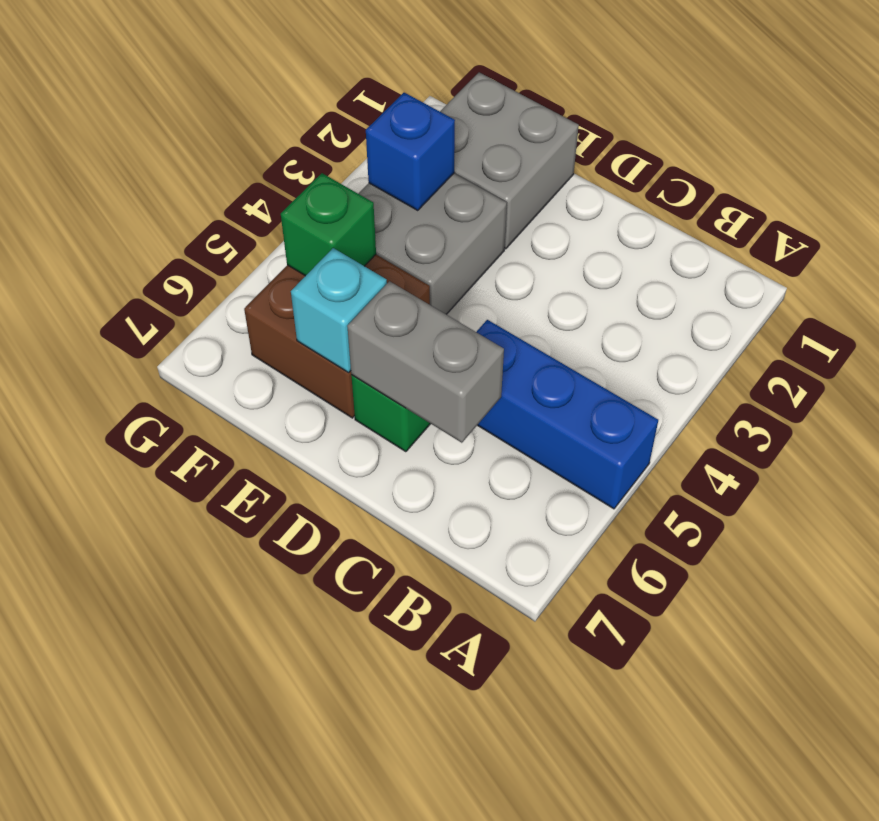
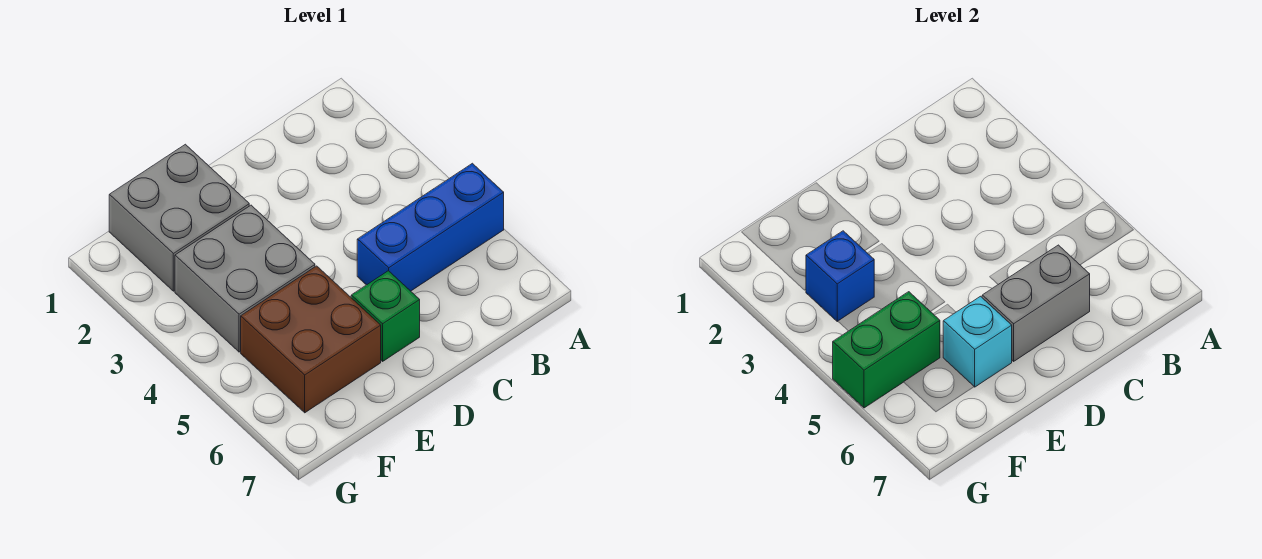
green 1x1 brick [281,173,376,276] -> green 1x2 brick [833,292,940,408]

